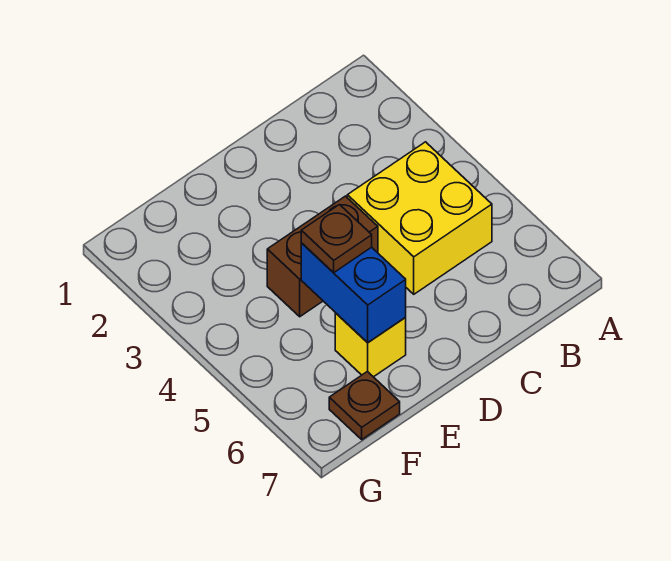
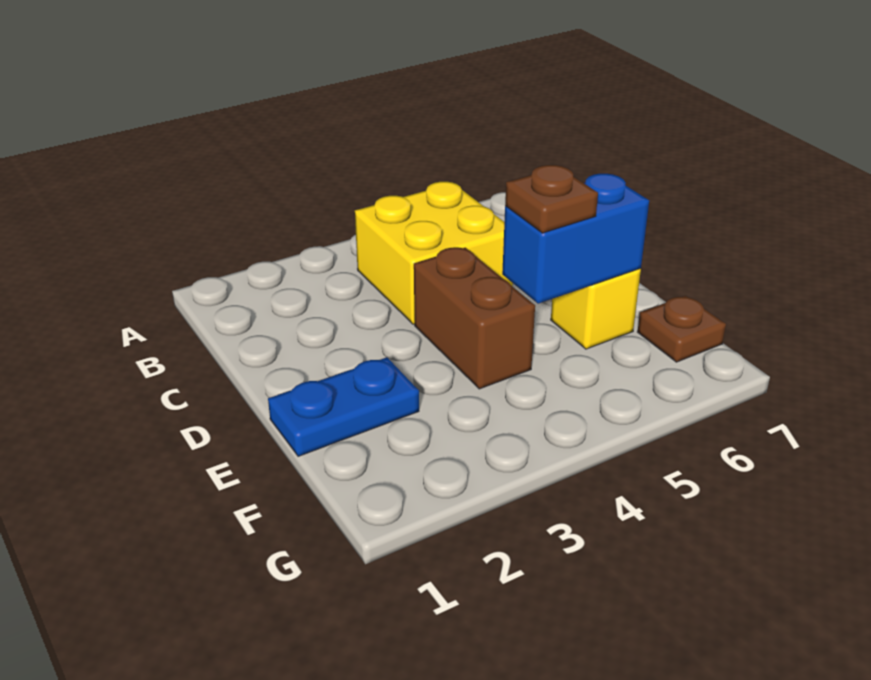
none -> blue 1x2 plate [268,357,419,456]

